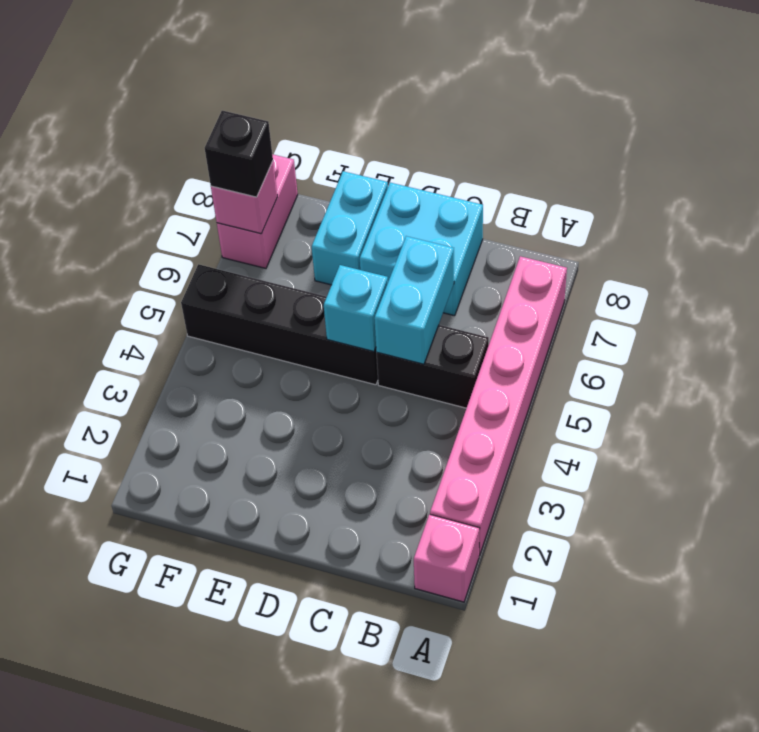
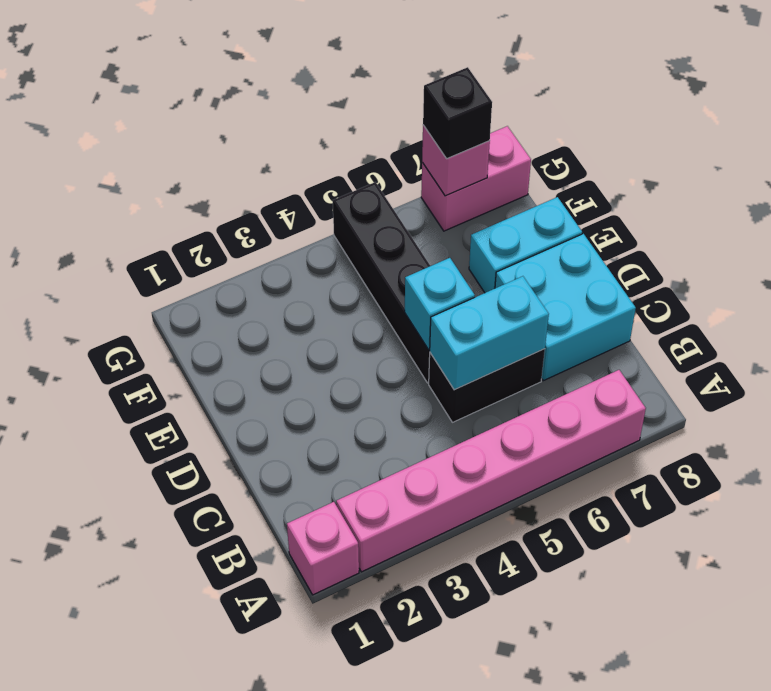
black 1x2 brick [377,325,489,408] -> black 1x2 brick turned to [429,349,545,422]

